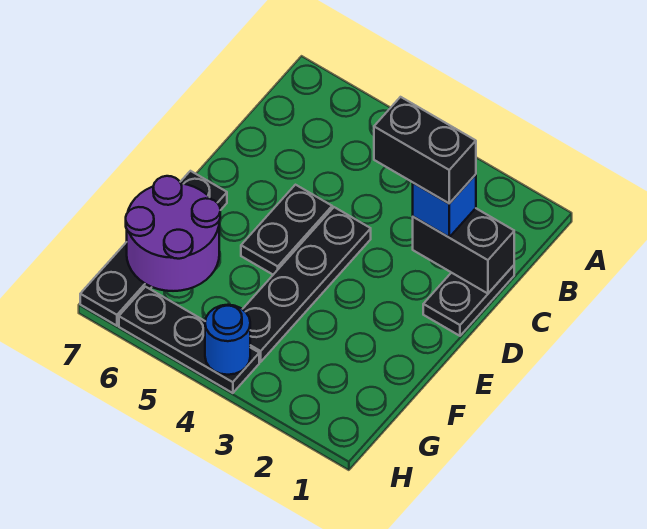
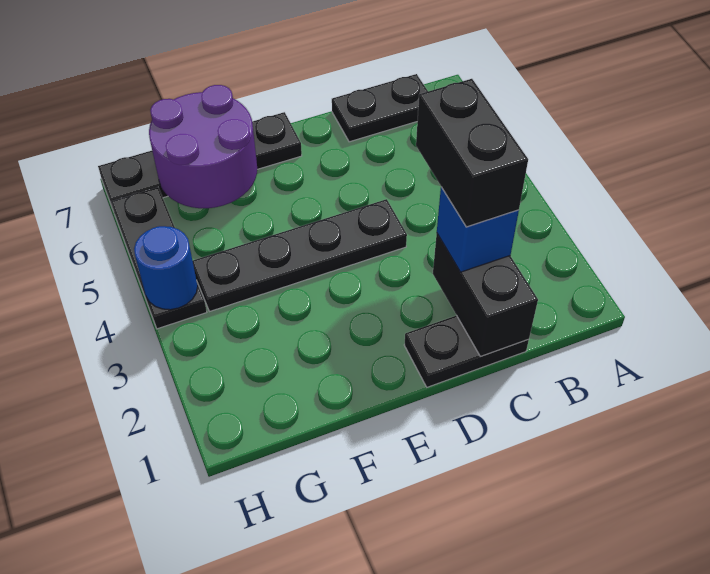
black 1x2 plate [241,185,332,275] -> black 1x2 plate moved to [332,74,428,142]

